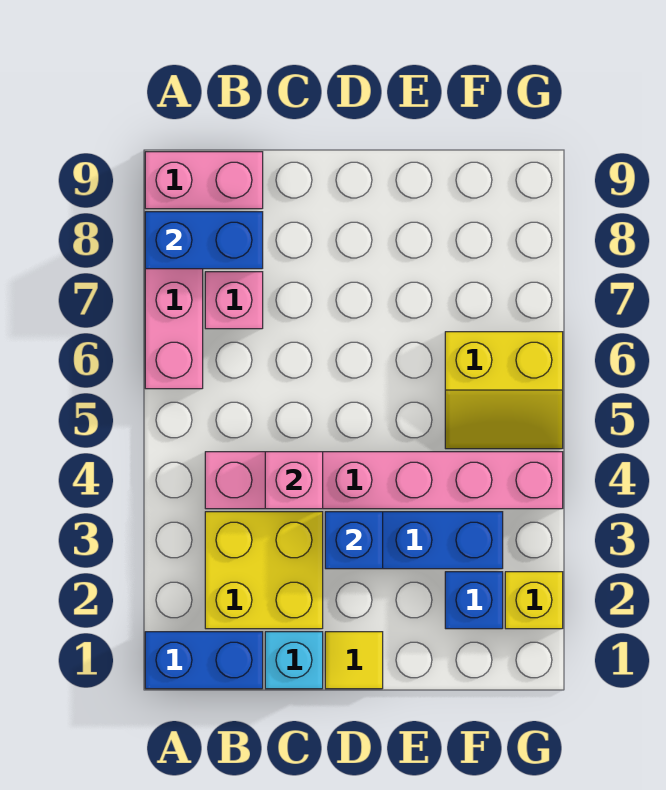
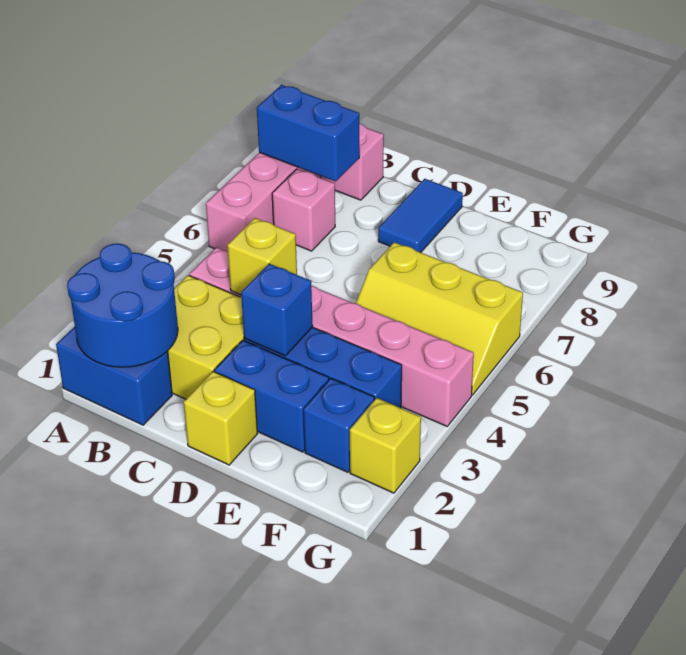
none -> blue 2x2 round brick [67,244,178,367]
cyan 1x1 brick [265,632,323,689] -> none
pink 1x1 brick [265,452,323,509] -> yellow 1x1 brick [227,218,297,295]
yellow 1x1 tile [325,632,383,689] -> yellow 1x1 brick [184,372,257,465]
none -> blue 1x2 brick [214,340,329,452]
none -> blue 1x2 tile [378,179,463,252]
yellow 2x2 slope [445,332,563,449] -> yellow 2x3 slope [356,242,523,395]

